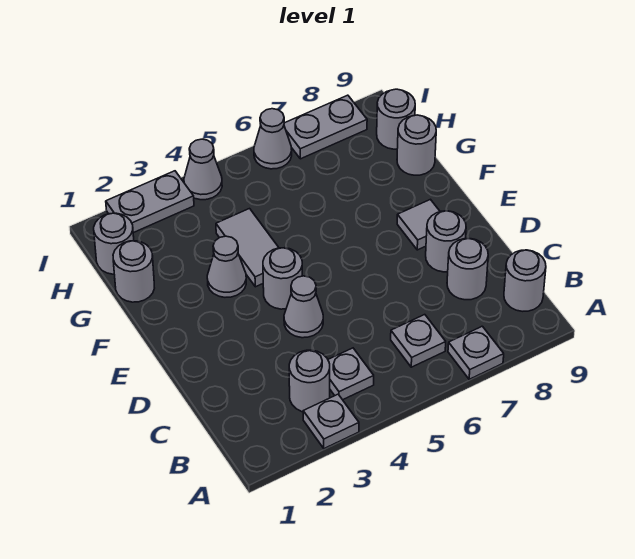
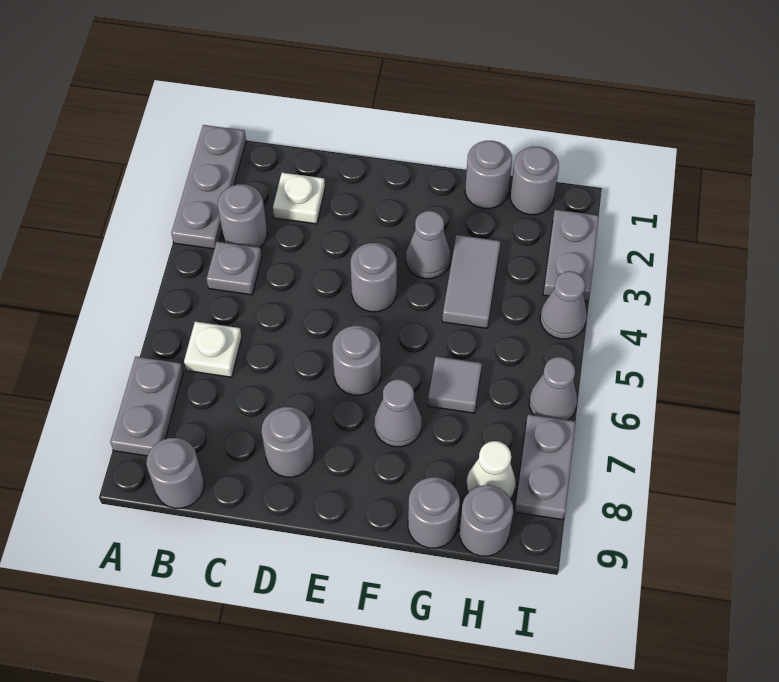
grey 1x1 plate [303,394,359,449] -> grey 1x3 plate [171,125,246,249]
grey 1x1 plate [448,326,504,379] -> grey 1x2 plate [110,357,183,456]
grey 1x1 plate [391,315,446,367] -> white 1x1 plate [184,322,242,377]
none -> white 1x1 plate [273,173,325,224]
grey 1x1 round brick [447,239,488,300] -> grey 1x1 round brick moved to [332,326,381,395]
grey 1x1 cone [284,276,323,338] -> grey 1x1 cone moved to [374,379,422,447]
grey 1x1 tile [397,199,440,250] -> grey 1x1 tile moved to [428,356,482,413]
grey 1x2 tile [216,209,279,287] -> grey 1x2 tile turned to [442,235,501,328]
none -> white 1x1 cone [467,441,516,499]

